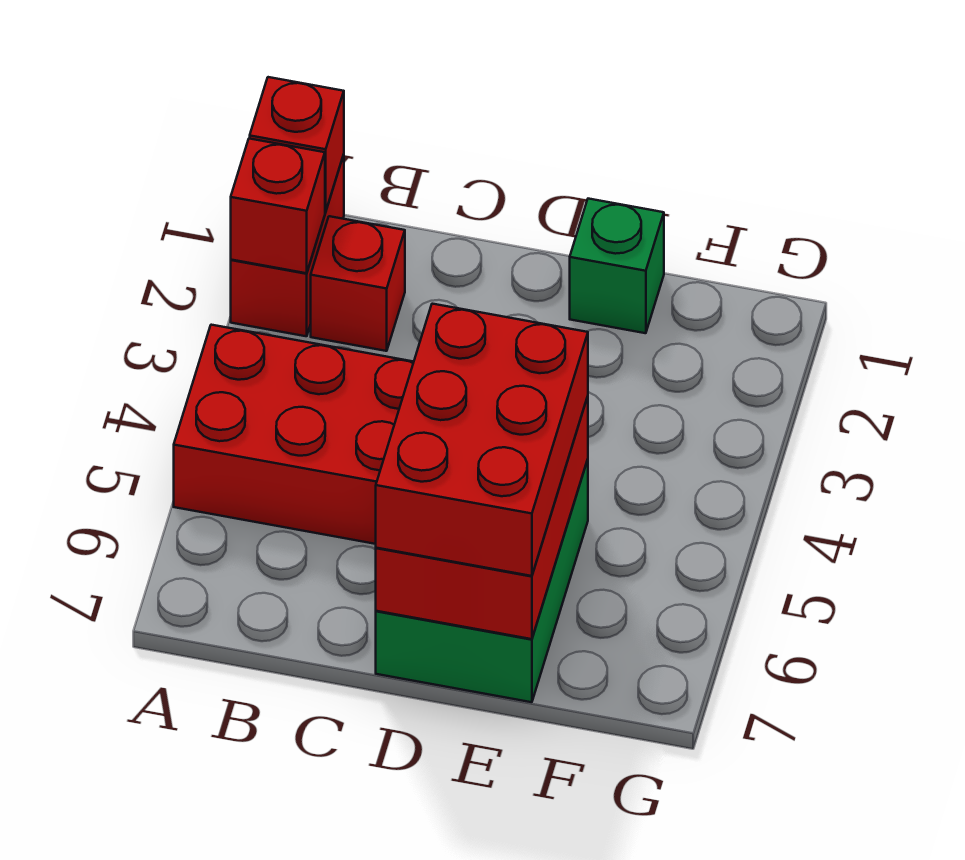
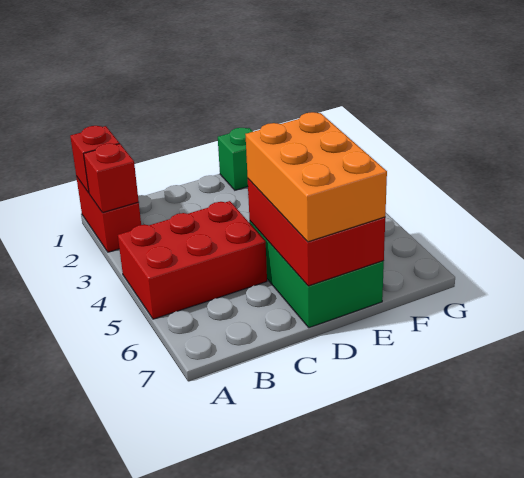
red 1x1 brick [311,216,405,351] -> none
red 2x3 brick [376,304,588,576] -> orange 2x3 brick [245,112,387,242]

